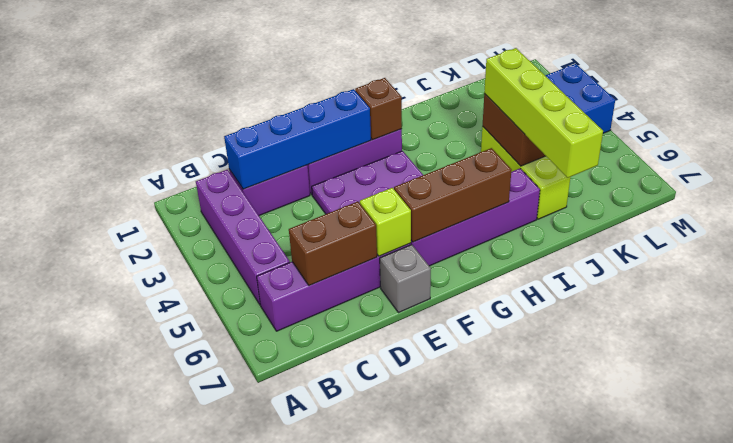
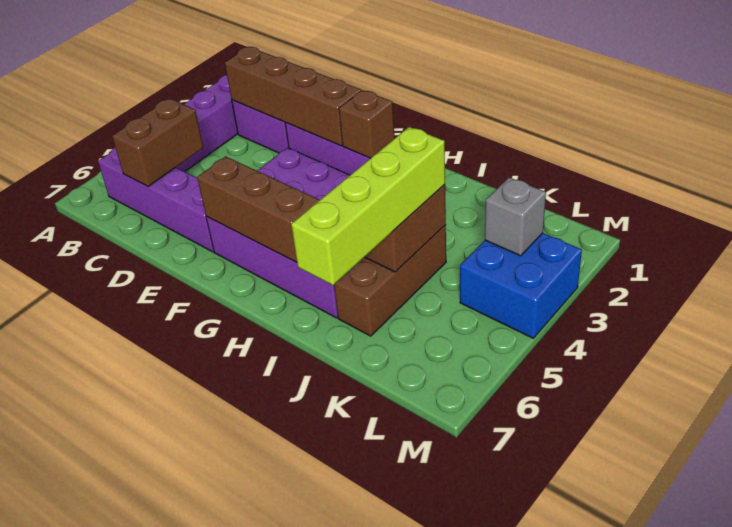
blue 1x4 brick [224,89,371,189] -> brown 1x4 brick [225,47,361,146]
brown 1x2 brick [289,202,377,286] -> brown 1x2 brick turned to [112,98,203,186]
lime 1x1 brick [360,188,411,256] -> none
grey 1x1 brick [380,245,431,313] -> grey 1x1 brick moved to [485,177,546,256]
lime 1x3 brick [481,126,571,219] -> brown 1x3 brick [334,225,446,336]

